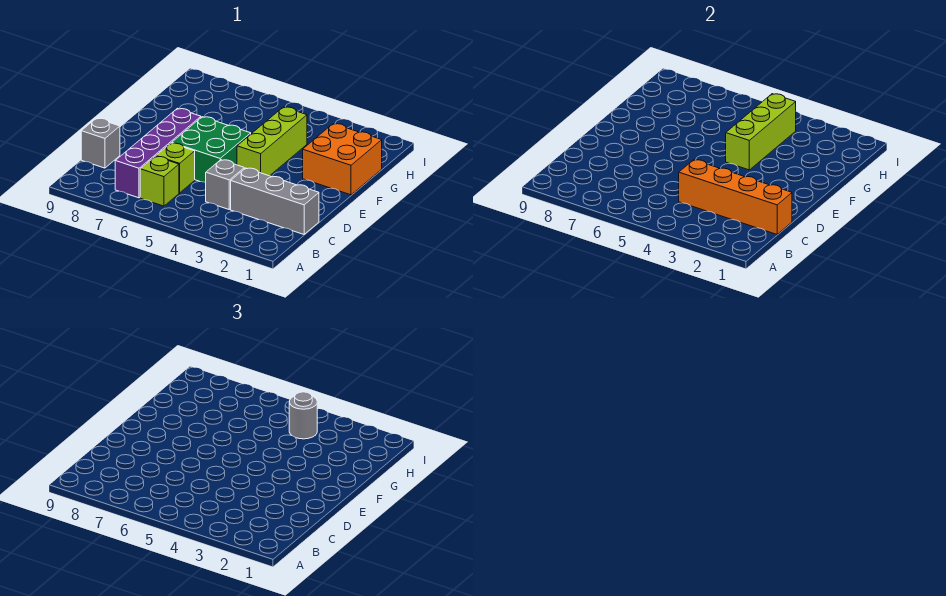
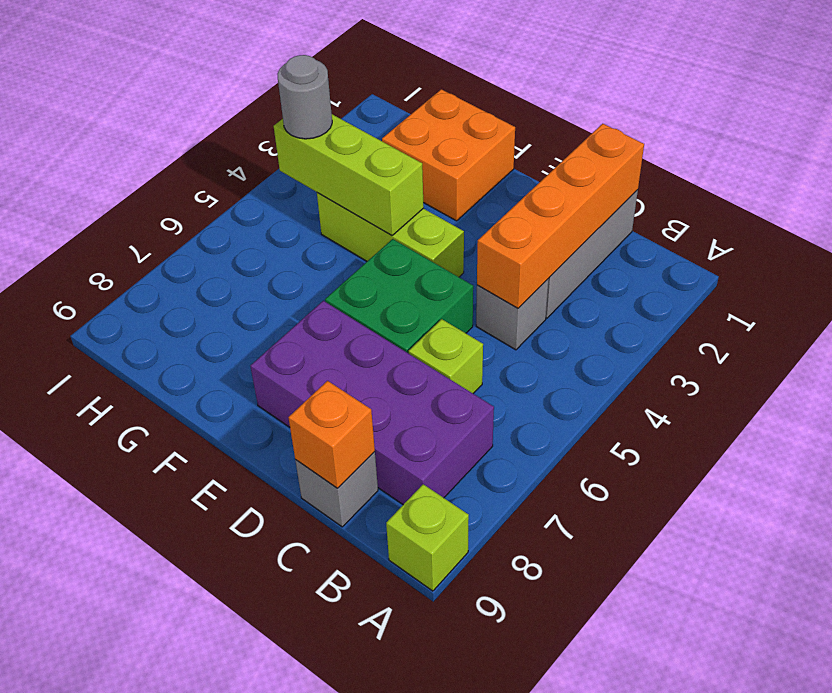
lime 1x1 brick [140,156,179,206] -> lime 1x1 brick moved to [386,484,469,591]
purple 1x4 brick [115,108,201,198] -> purple 2x4 brick [250,301,494,505]
none -> orange 1x1 brick [288,381,375,488]

